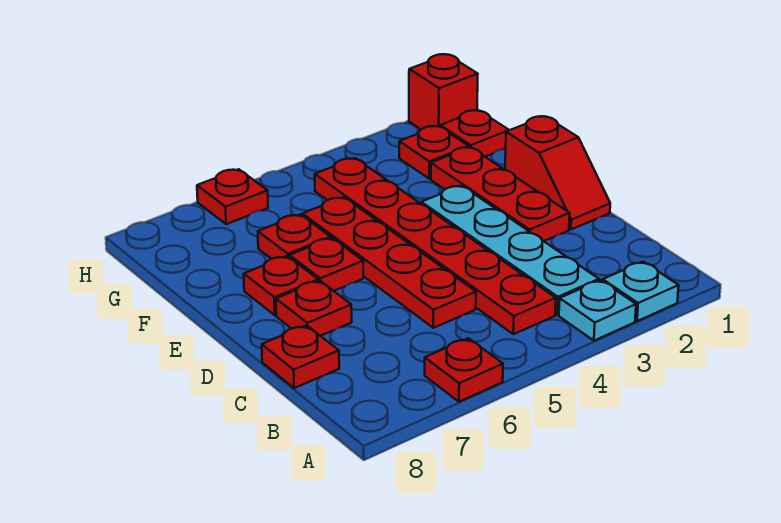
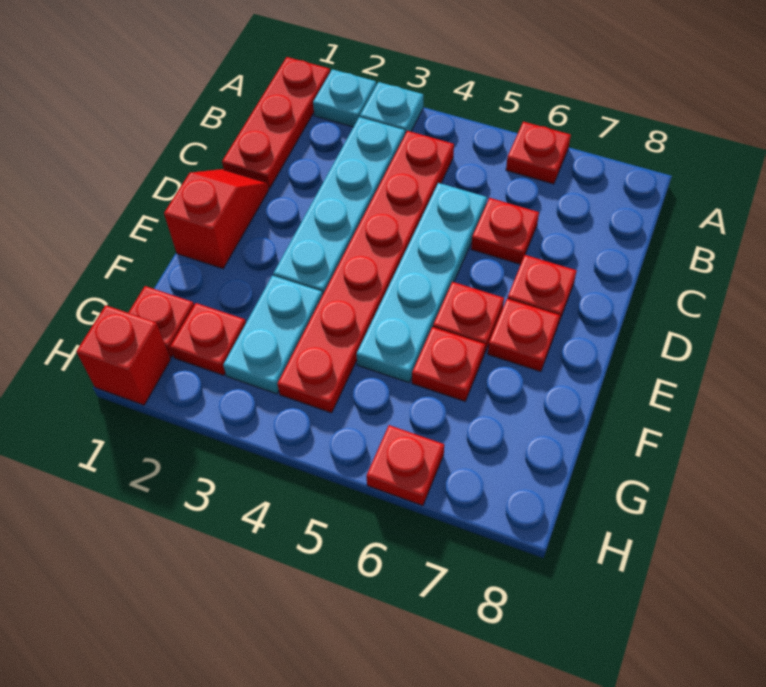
red 1x4 plate [302,197,476,328] -> cyan 1x4 plate [356,183,487,383]
red 1x1 plate [262,325,339,388] -> red 1x1 plate moved to [471,198,539,264]
red 1x3 plate [431,147,570,241] -> red 1x3 plate moved to [222,57,330,188]
none -> cyan 1x2 plate [223,276,322,394]

